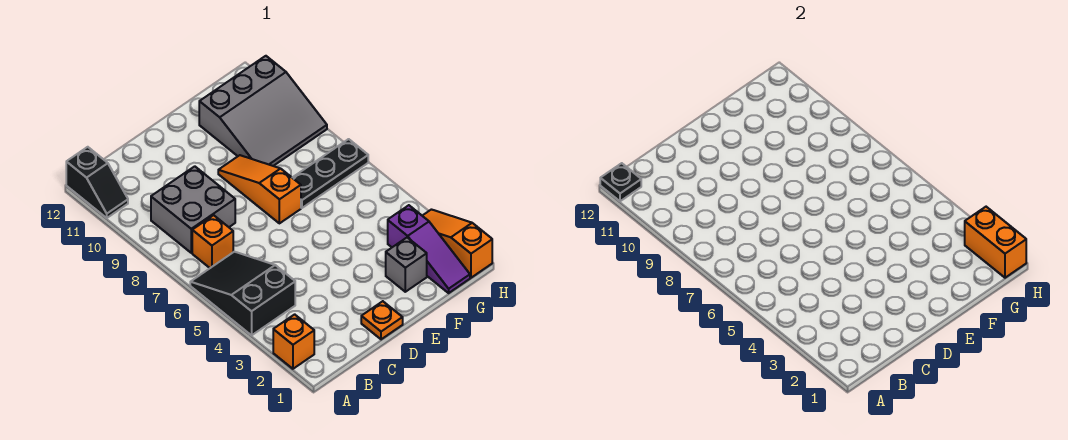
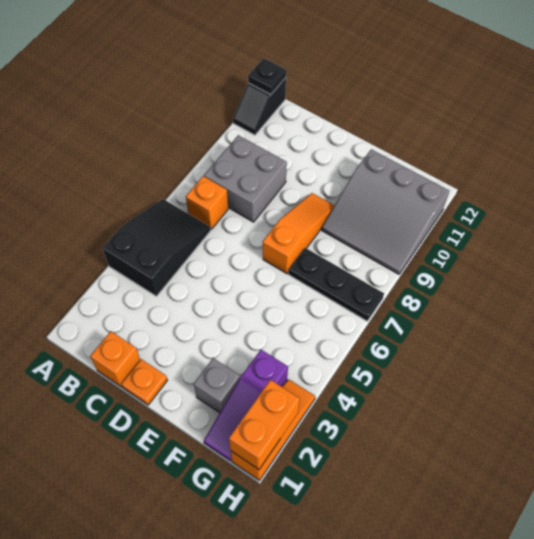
orange 1x1 brick [273,314,314,369] -> orange 1x1 brick moved to [90,331,140,387]

